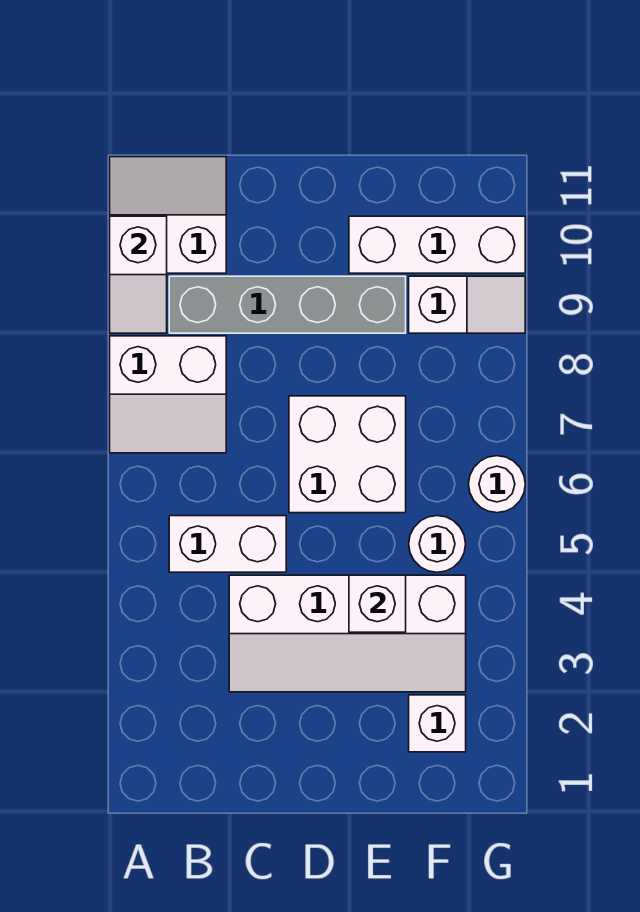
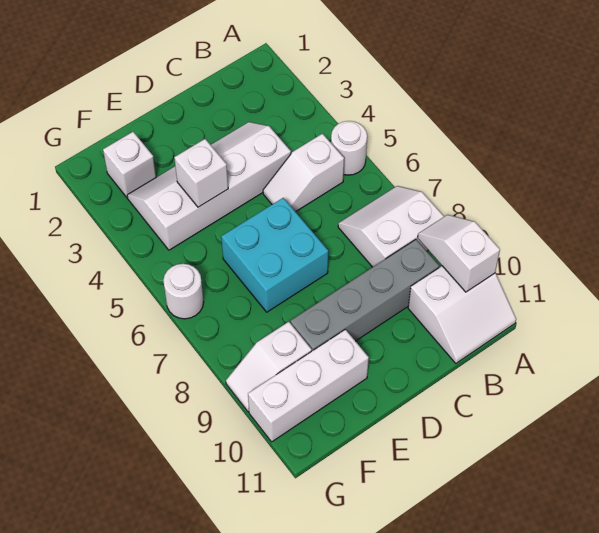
white 1x2 brick [169,516,286,572] -> white 1x2 slope [263,134,344,212]
white 2x2 brick [289,396,406,513] -> cyan 2x2 brick [221,198,328,312]
white 1x1 round brick [409,516,466,572] -> white 1x1 round brick moved to [331,121,367,175]

